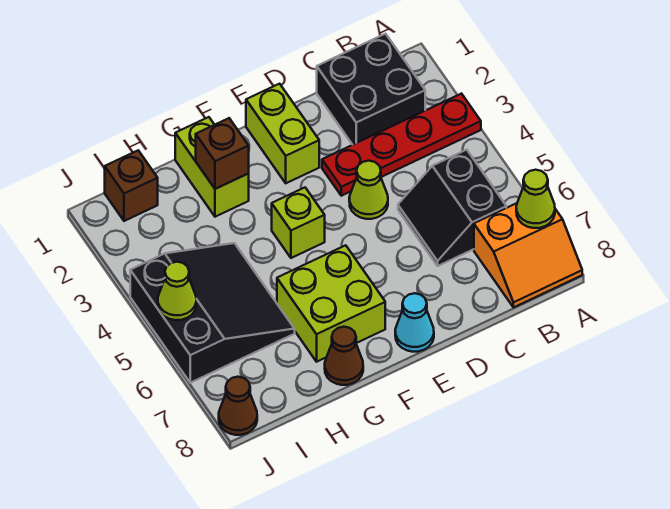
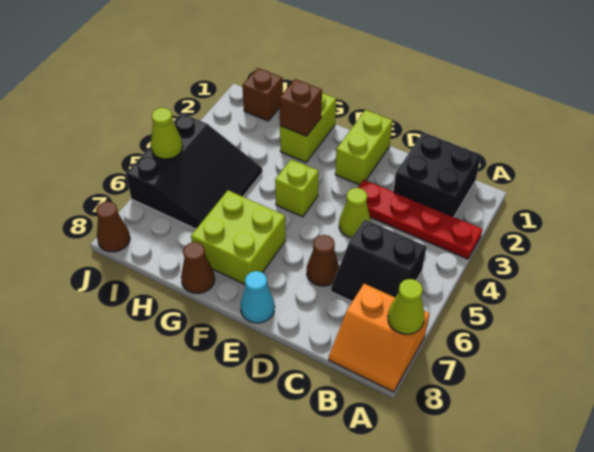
black 2x2 slope [398,150,506,266] -> black 2x2 slope turned to [331,220,427,301]
none -> brown 1x1 cone [307,235,339,286]

